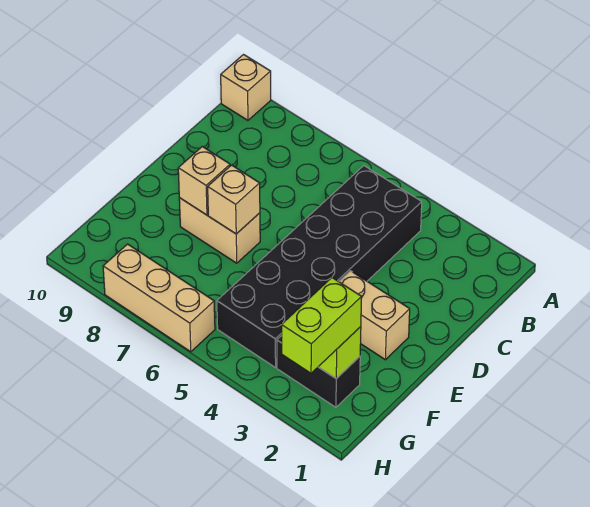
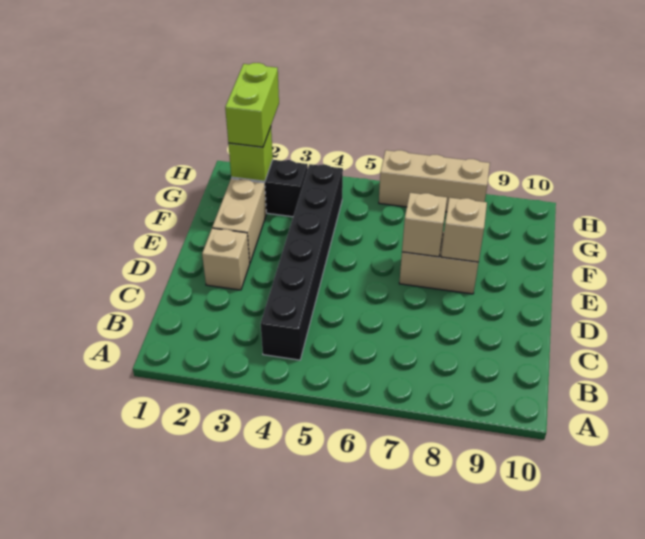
tan 1x1 brick [221,55,271,120] -> tan 1x1 brick moved to [202,228,250,290]
black 2x6 brick [217,166,422,368] -> black 1x6 brick [261,164,343,360]
tan 1x2 brick [339,271,410,360] -> tan 1x2 brick turned to [212,179,266,262]

